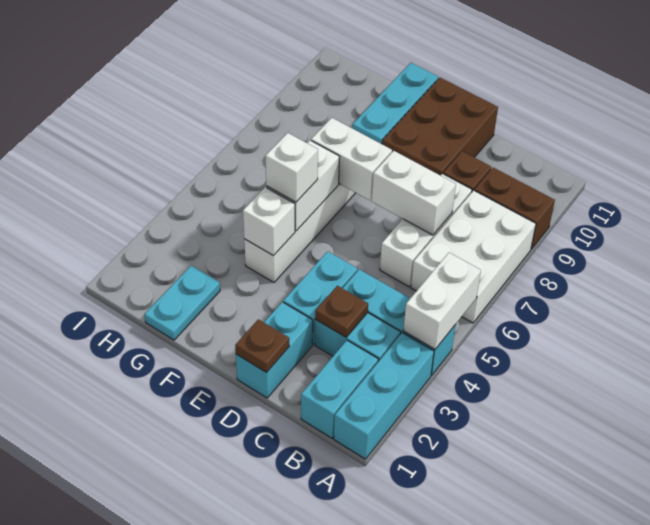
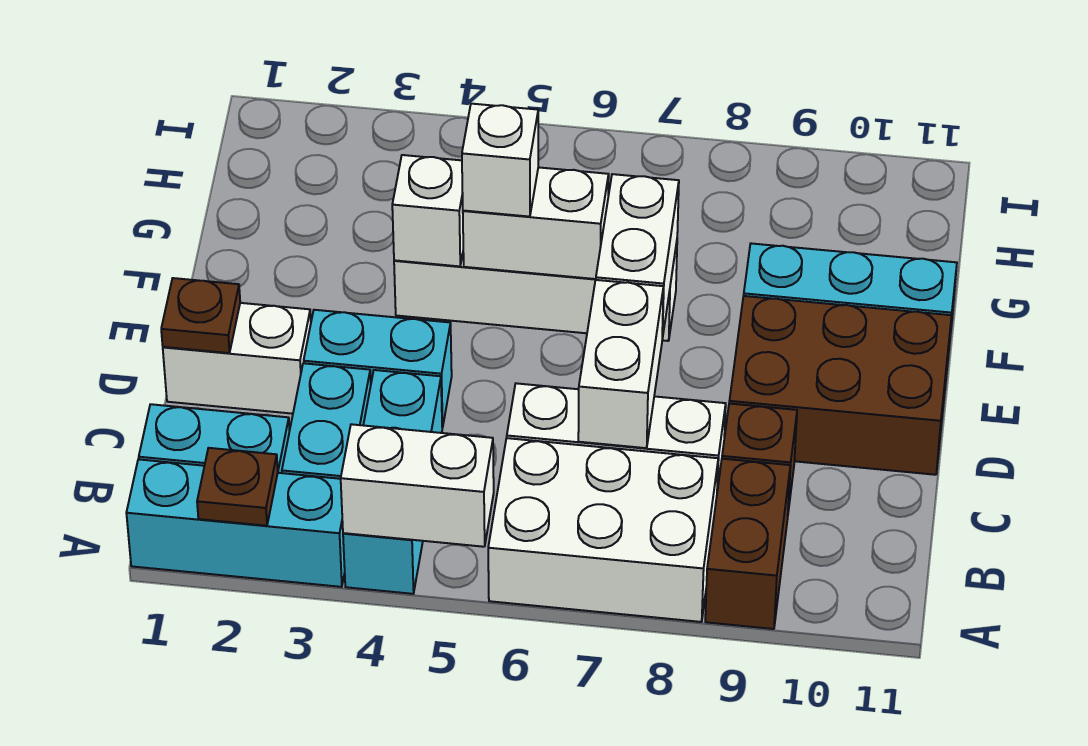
brown 1x1 plate [315,286,368,337] -> brown 1x1 plate moved to [197,448,278,526]
cyan 1x2 brick [236,302,313,398] -> white 1x2 brick [163,303,311,414]
cyan 1x2 plate [144,265,220,340] -> none

